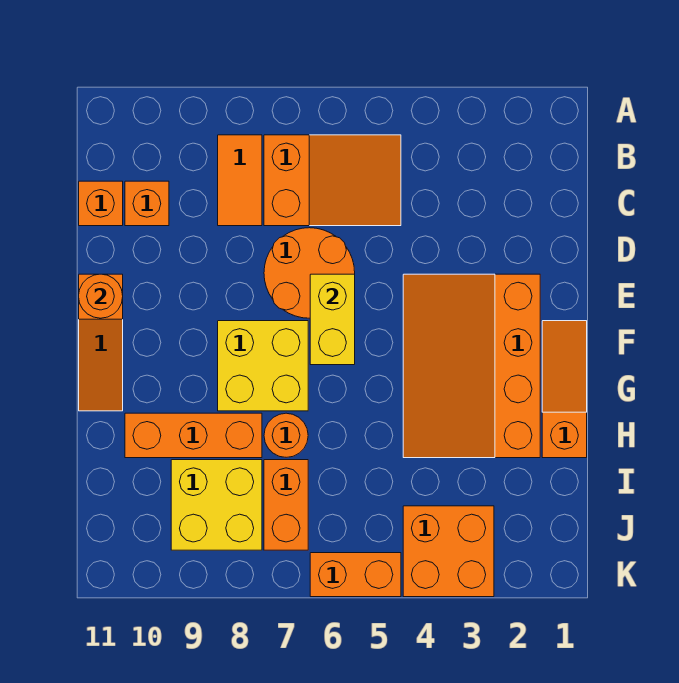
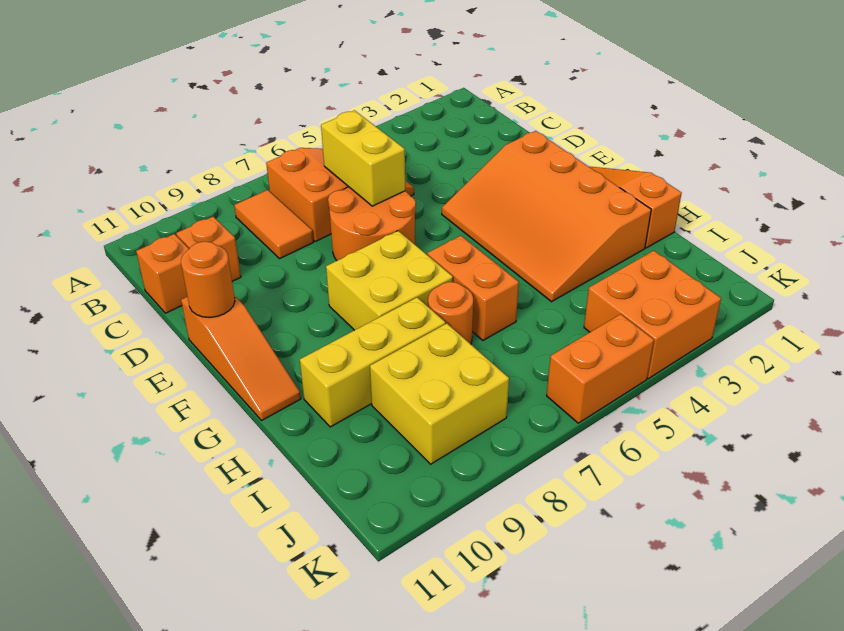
yellow 1x2 brick [310,274,355,365] -> yellow 1x2 brick moved to [321,110,405,206]
orange 1x3 brick [125,413,262,458] -> yellow 1x3 brick [300,297,445,427]
orange 1x2 brick [264,460,308,550] -> orange 1x2 brick moved to [427,236,519,340]

